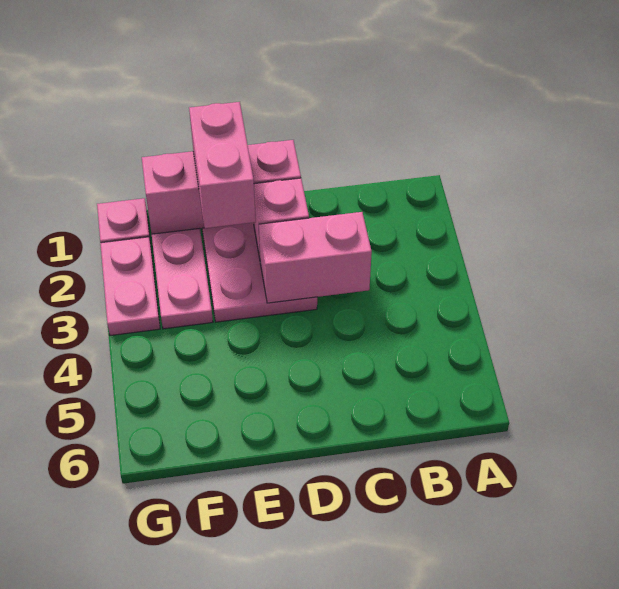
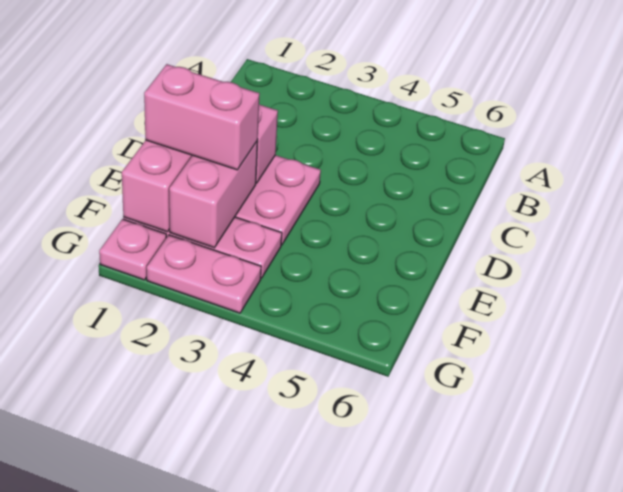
pink 1x2 brick [259,212,372,303] -> pink 1x2 brick moved to [169,141,258,248]

